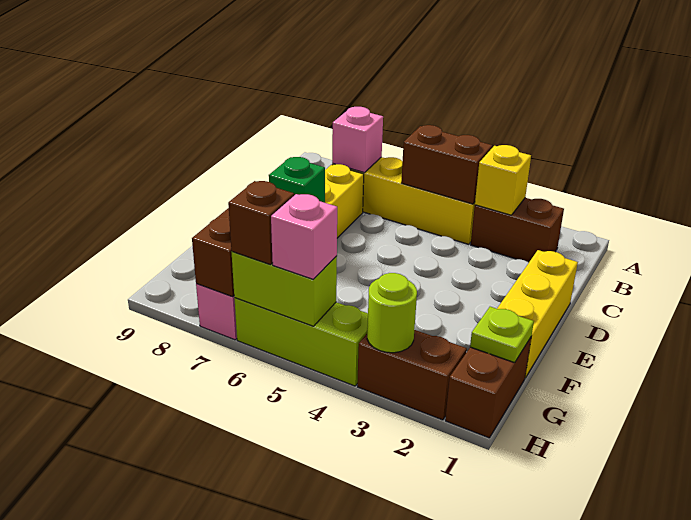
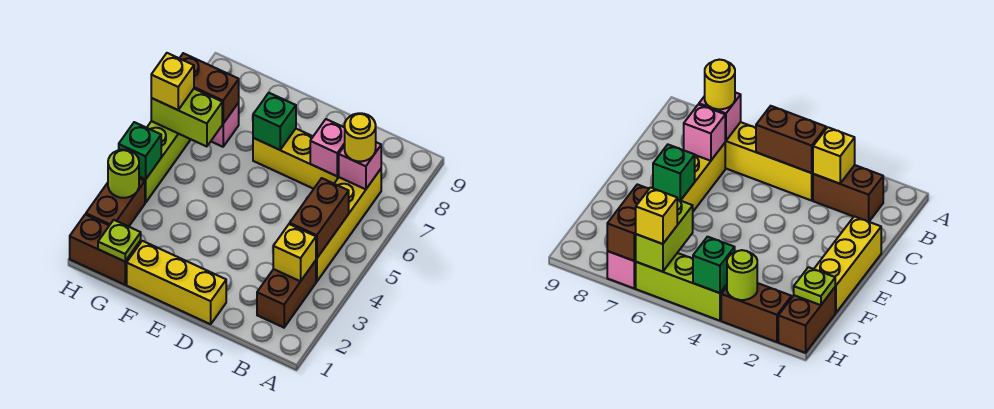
none -> yellow 1x1 round brick [344,113,376,162]
none -> green 1x1 brick [119,122,161,179]
lime 1x2 brick [232,252,337,326] -> lime 1x2 brick turned to [151,89,222,147]
pink 1x1 brick [271,194,337,279] -> pink 1x1 brick moved to [310,119,345,176]
brown 1x1 brick [228,181,294,265] -> yellow 1x1 brick [151,53,194,110]

